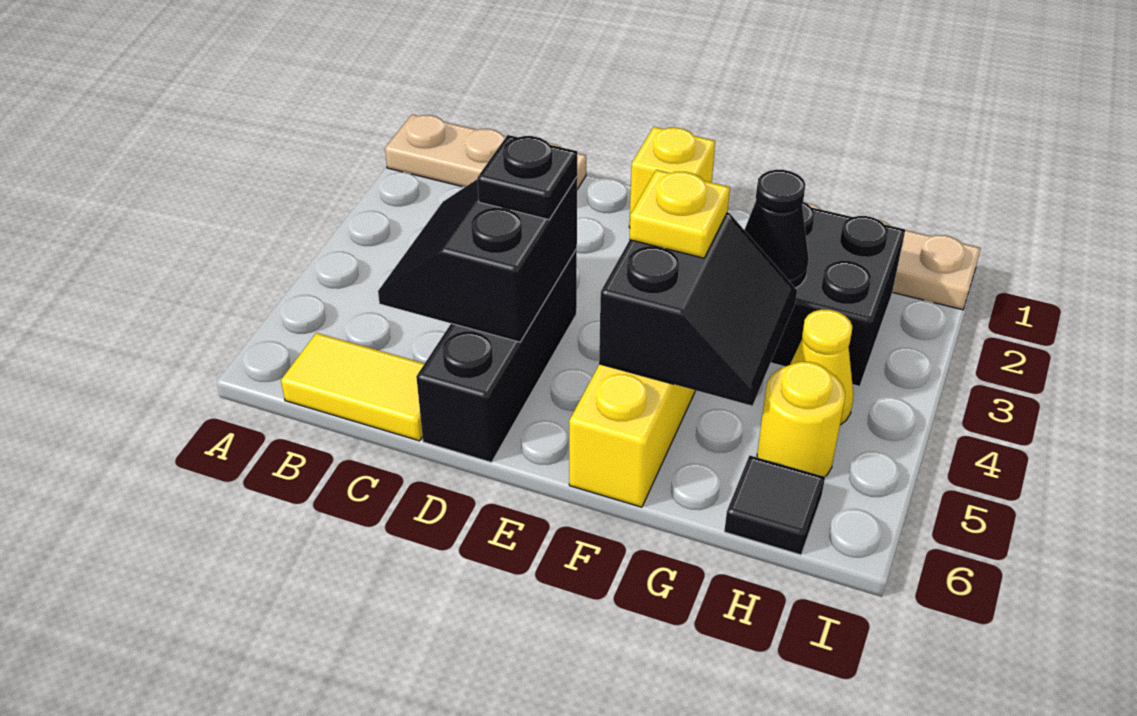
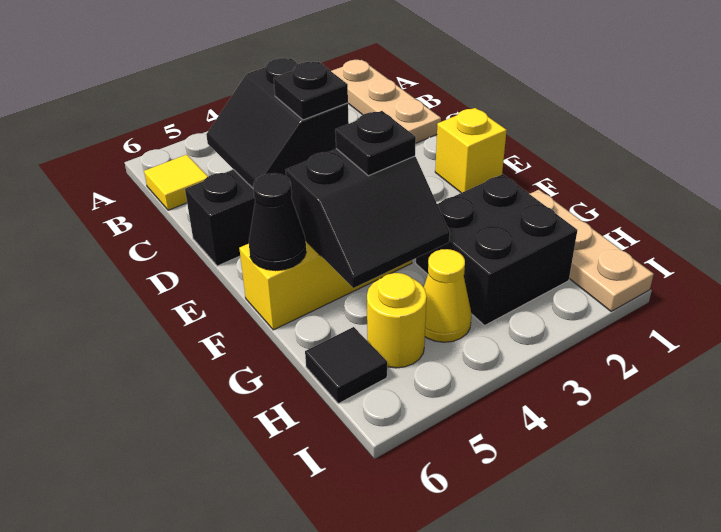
yellow 1x2 tile [281,333,425,441] -> yellow 1x1 tile [144,155,208,210]
black 2x2 slope [378,177,577,342] -> black 2x2 slope turned to [206,58,349,188]
yellow 1x1 plate [629,170,730,258] -> black 1x1 plate [335,111,416,176]
black 1x1 cone [745,170,809,288] -> black 1x1 cone moved to [249,173,306,271]

